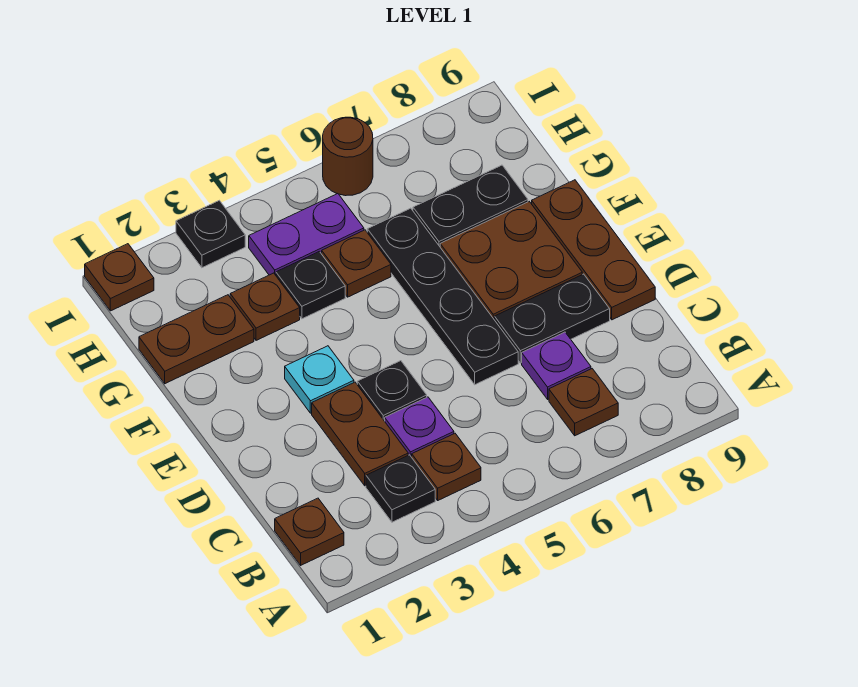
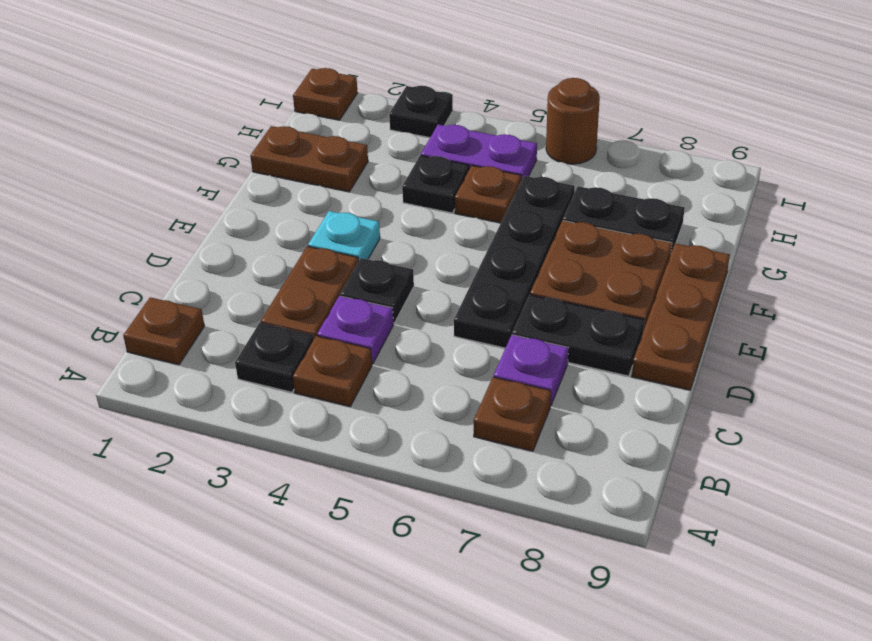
brown 1x1 plate [230,273,300,340] -> none

